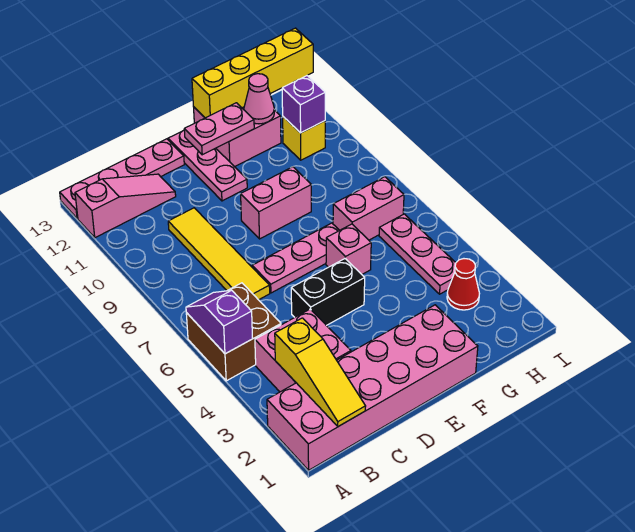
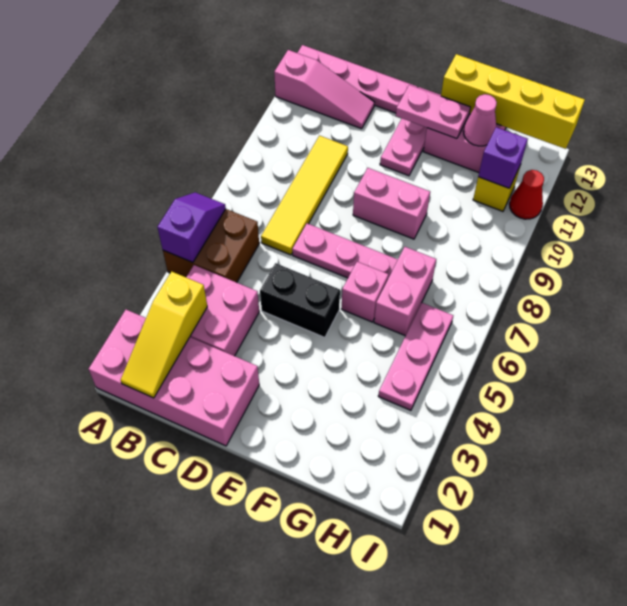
pink 2x6 brick [267,305,478,470] -> pink 2x4 brick [89,310,259,446]
pink 1x2 brick [333,177,404,240] -> pink 1x2 brick turned to [374,247,436,336]
red 1x1 cone [447,259,480,310] -> red 1x1 cone moved to [509,170,544,219]

